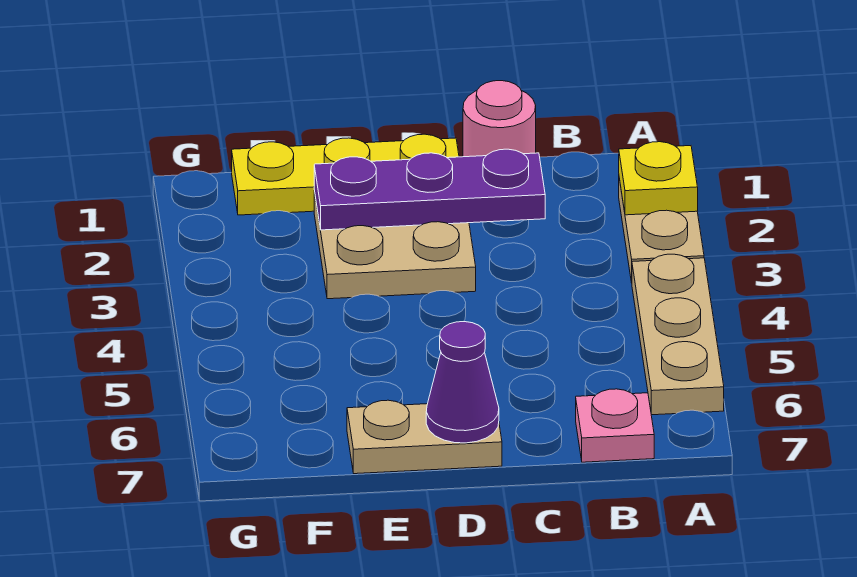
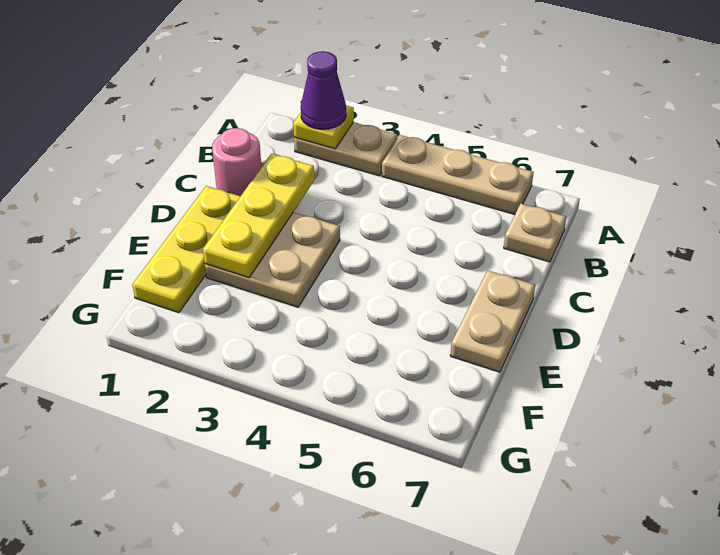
pink 1x1 plate [576,389,654,462] -> tan 1x1 plate [504,204,566,262]
purple 1x3 plate [314,149,545,230] -> yellow 1x3 plate [203,154,315,277]
purple 1x1 cone [426,322,499,443] -> purple 1x1 cone moved to [301,51,346,129]

